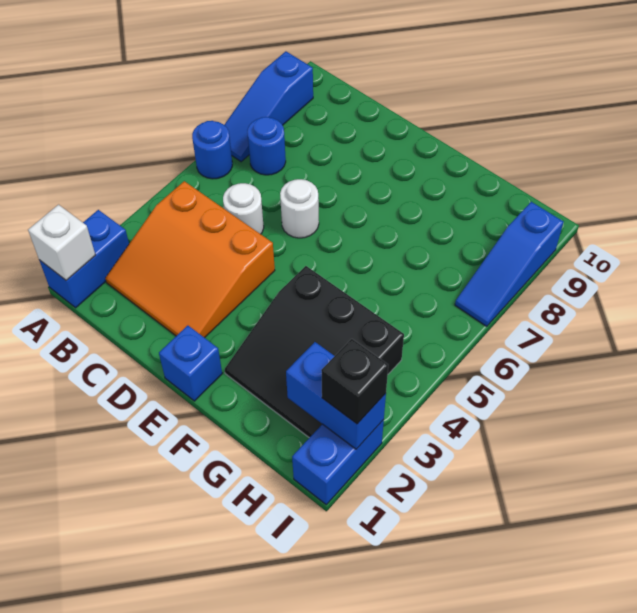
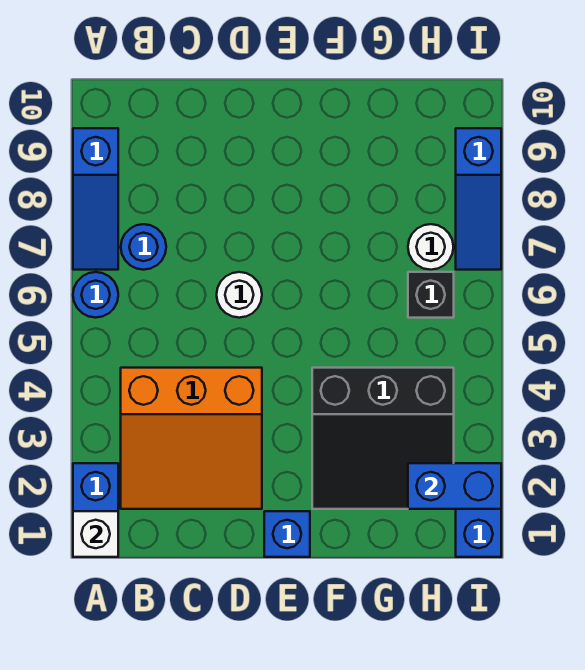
white 1x1 round brick [223,183,264,234] -> white 1x1 round brick moved to [408,224,453,270]
black 1x1 brick [321,339,388,424] -> black 1x1 brick moved to [408,272,454,318]

